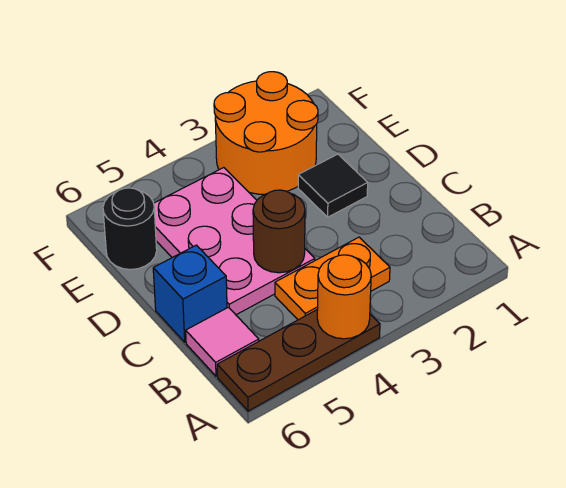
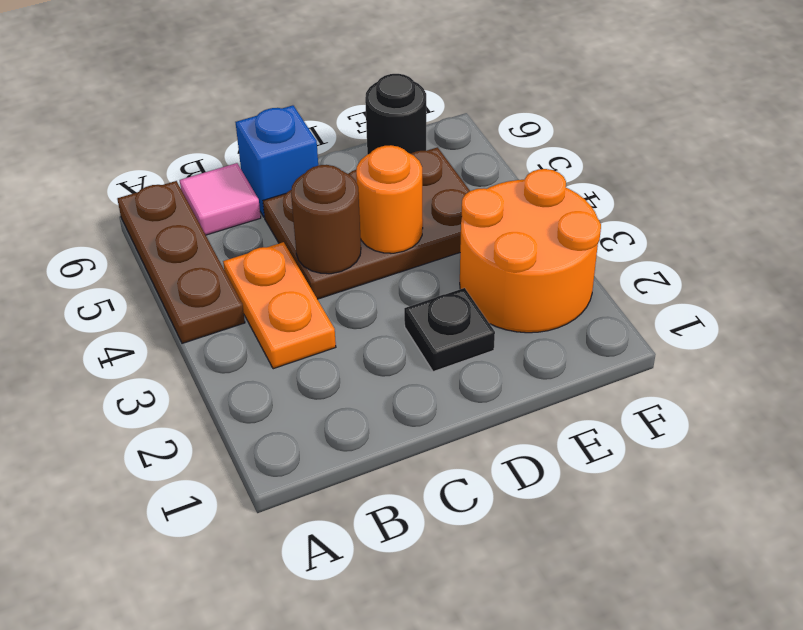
orange 1x1 round brick [317,255,371,339] -> orange 1x1 round brick moved to [356,145,423,253]
pink 2x3 plate [154,168,315,315] -> brown 2x3 plate [263,147,470,299]
black 1x1 tile [298,154,368,217] -> black 1x1 plate [404,288,495,372]

